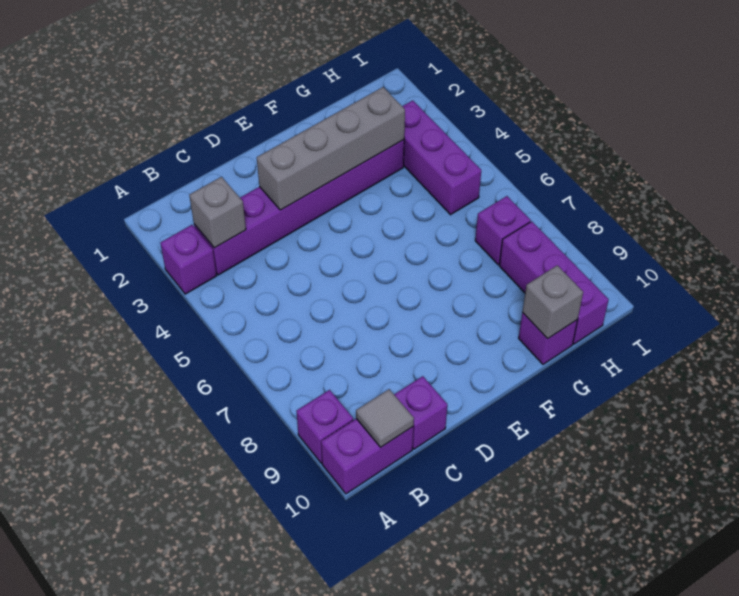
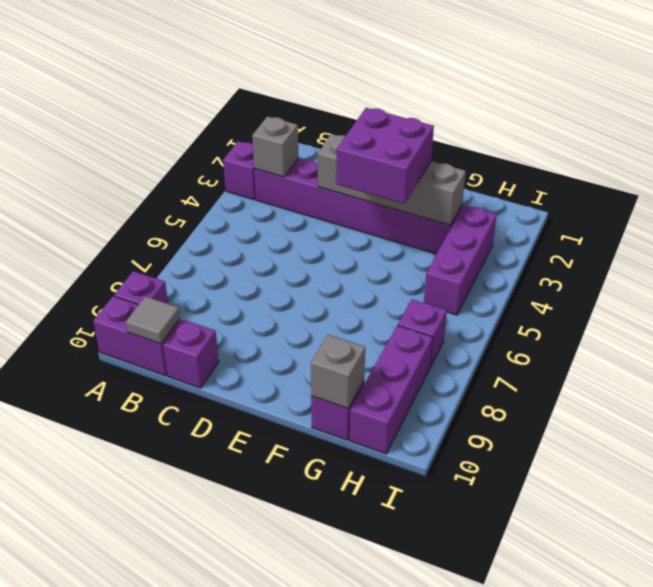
none -> purple 2x2 brick [336,108,434,204]

